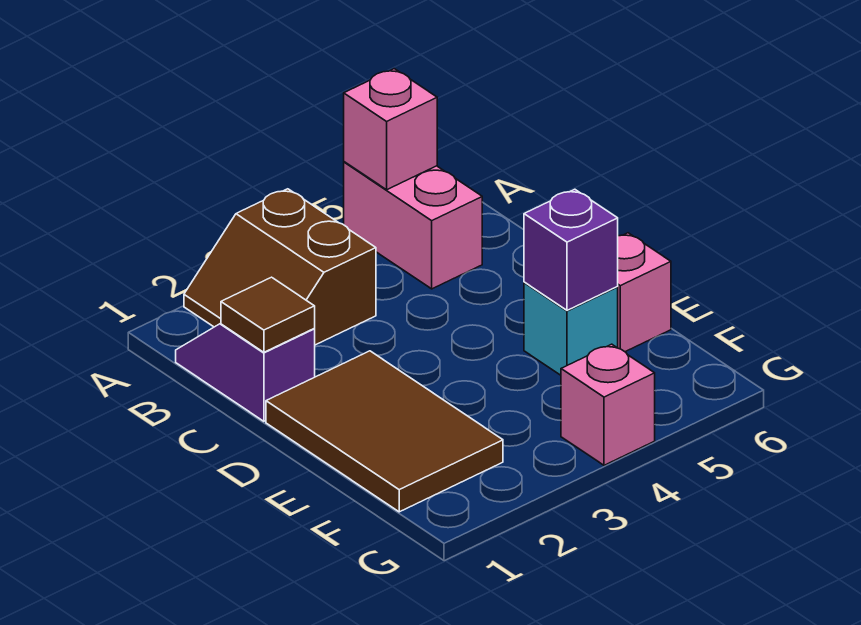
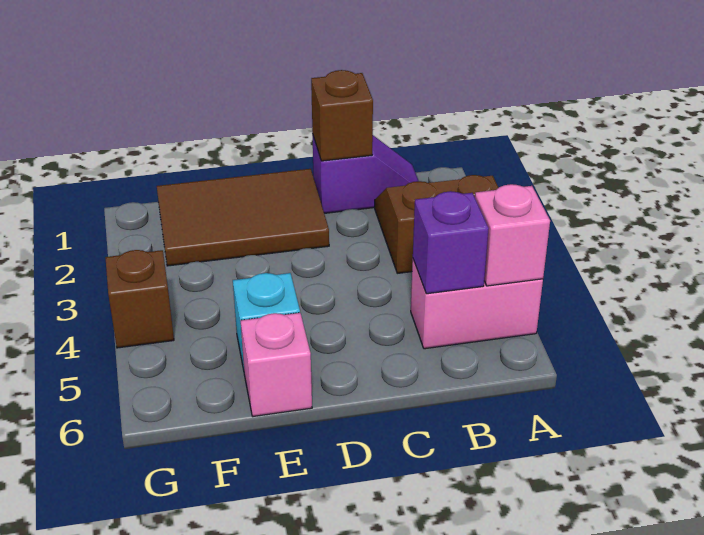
brown 1x1 tile [221,277,315,352] -> brown 1x1 brick [311,70,373,161]
purple 1x1 brick [524,189,618,310] -> purple 1x1 brick moved to [413,191,489,294]
pink 1x1 brick [561,344,655,465] -> brown 1x1 brick [105,250,174,348]

